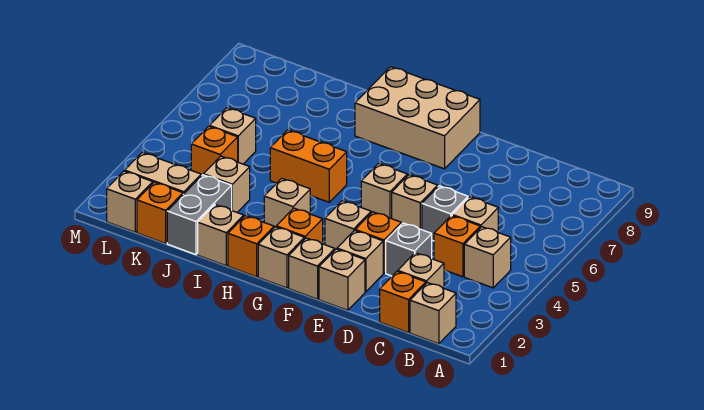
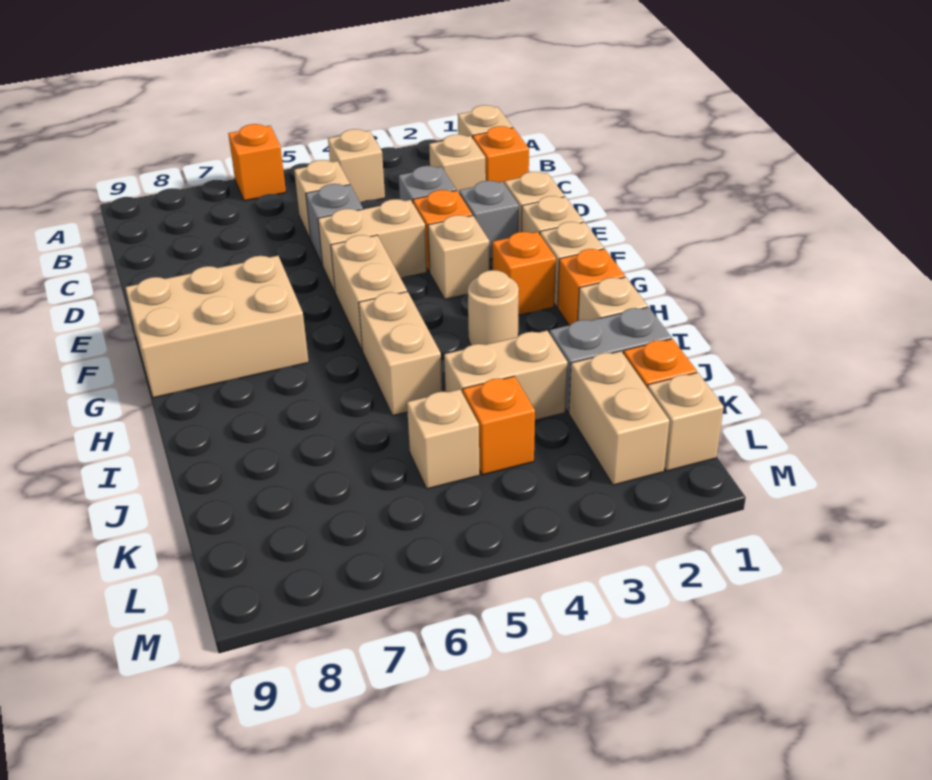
orange 1x1 brick [434,216,480,277] -> orange 1x1 brick moved to [228,124,286,201]
tan 1x1 brick [337,231,383,292] -> grey 1x1 brick [459,181,519,259]
tan 1x1 brick [392,175,438,230] -> tan 1x2 brick [318,199,427,291]
tan 1x1 brick [361,163,407,219] -> tan 1x2 brick [331,235,407,351]
tan 2x3 brick [355,67,480,169] -> tan 2x3 brick turned to [125,256,309,398]
tan 1x1 brick [264,178,310,228] -> tan 1x1 round brick [468,270,519,345]
orange 1x2 brick [270,130,347,202] -> tan 1x2 brick [359,292,442,416]
tan 1x1 brick [204,156,250,212] -> tan 1x2 brick [444,331,568,420]

